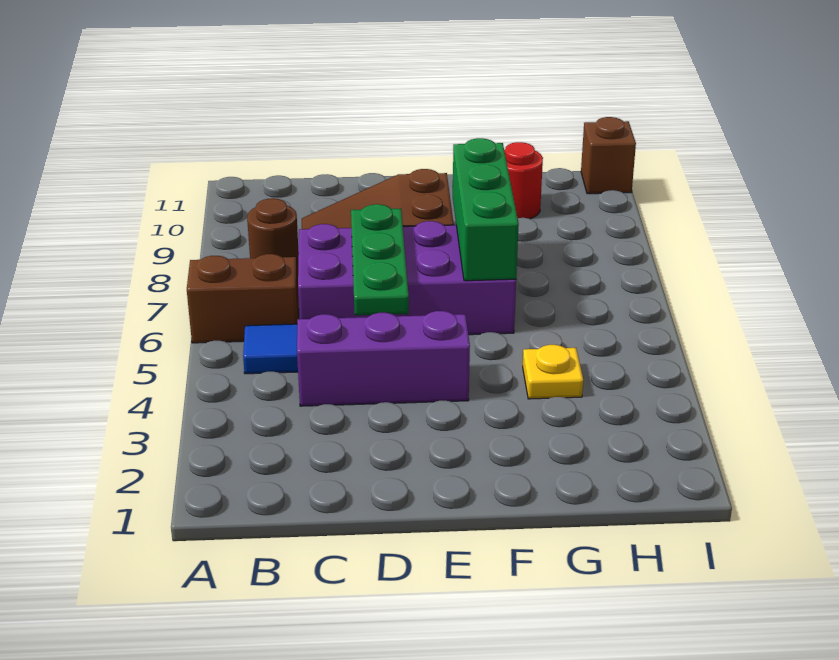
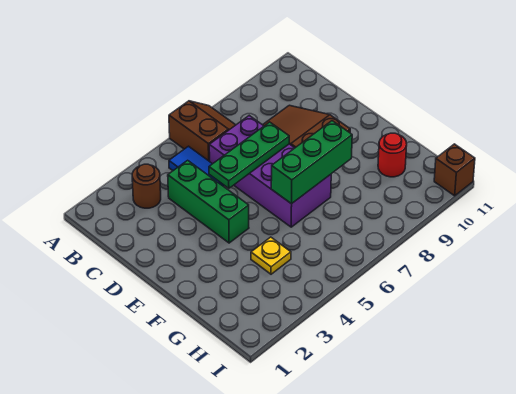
brown 1x1 round brick [247,198,299,266] -> brown 1x1 round brick moved to [132,164,161,208]
purple 1x3 brick [297,311,470,406] -> green 1x3 brick [168,160,249,243]

